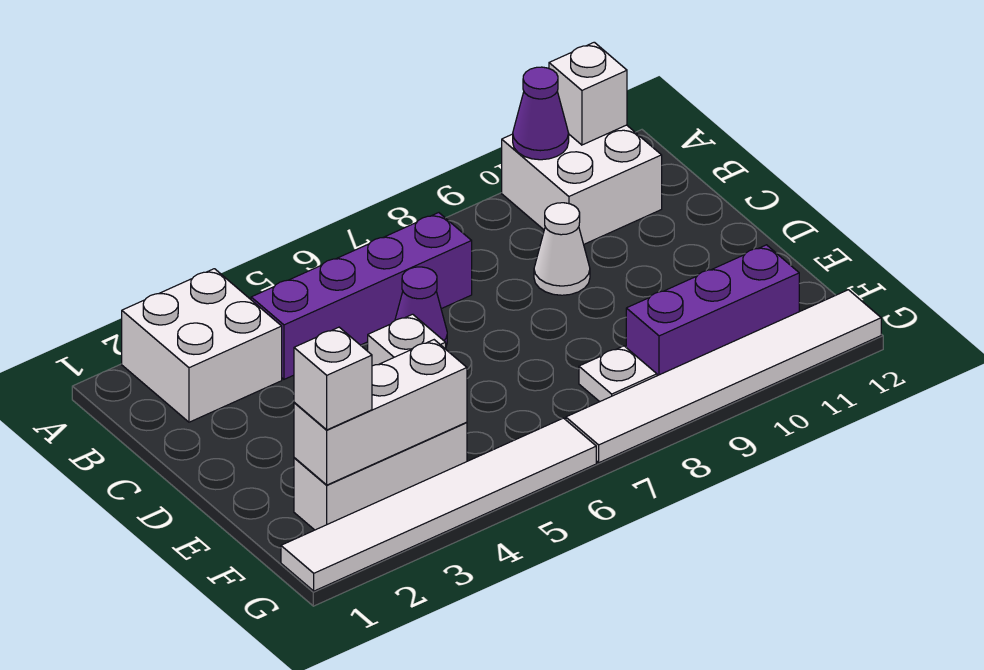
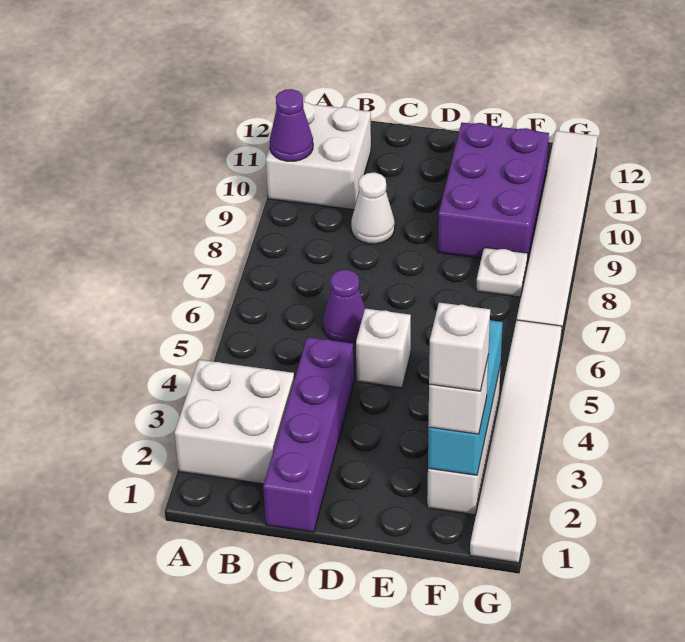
white 1x1 brick [549,42,627,145] -> white 1x1 brick moved to [429,303,490,391]
purple 1x4 brick [251,213,472,379] -> purple 1x4 brick moved to [263,337,354,532]
white 1x3 brick [294,340,467,485] -> cyan 1x3 brick [428,320,503,475]
purple 1x3 brick [626,245,799,376] -> purple 2x3 brick [438,123,549,264]

